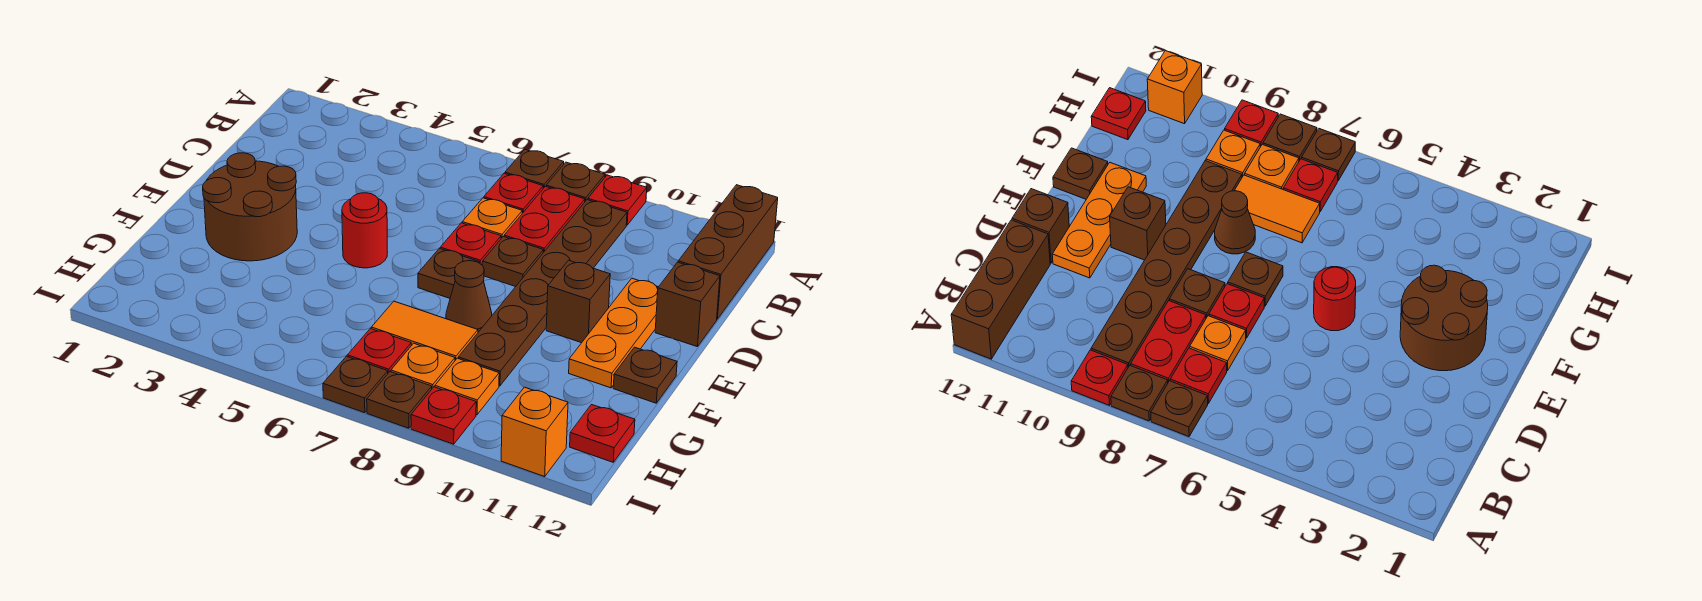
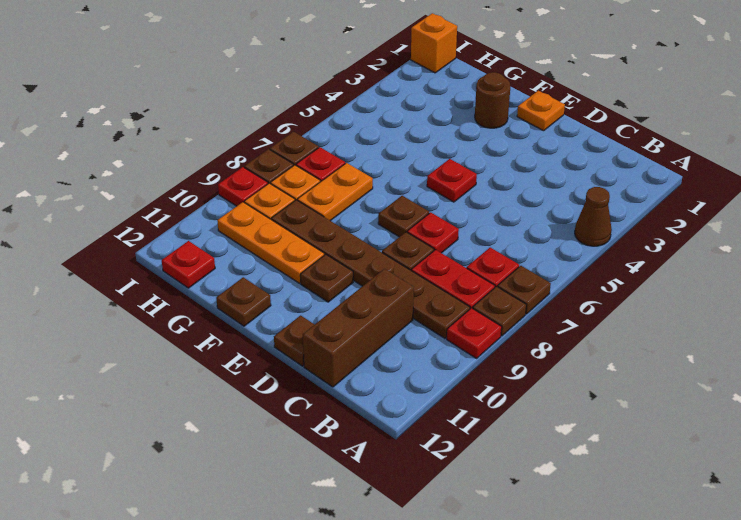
brown 1x3 brick [678,185,778,319] -> brown 1x3 brick turned to [303,269,414,387]
orange 1x1 plate [462,198,522,238] -> orange 1x1 plate moved to [517,91,565,131]
orange 1x3 plate [569,278,658,388] -> orange 1x3 plate moved to [217,202,325,283]
brown 1x1 brick [655,262,720,347] -> brown 1x1 plate [274,315,315,366]
brown 2x2 round brick [203,153,297,261] -> brown 1x1 round brick [475,72,511,128]
red 1x1 round brick [342,193,387,268] -> red 1x1 plate [427,159,477,202]
brown 1x1 brick [546,260,610,343] -> brown 1x1 plate [300,254,353,302]
brown 1x1 cone [446,261,492,332] -> brown 1x1 cone moved to [575,187,612,246]
orange 1x2 tile [371,301,478,360] -> orange 1x2 plate [297,163,373,221]
orange 1x1 brick [501,387,568,477] -> orange 1x1 brick moved to [411,13,457,73]

